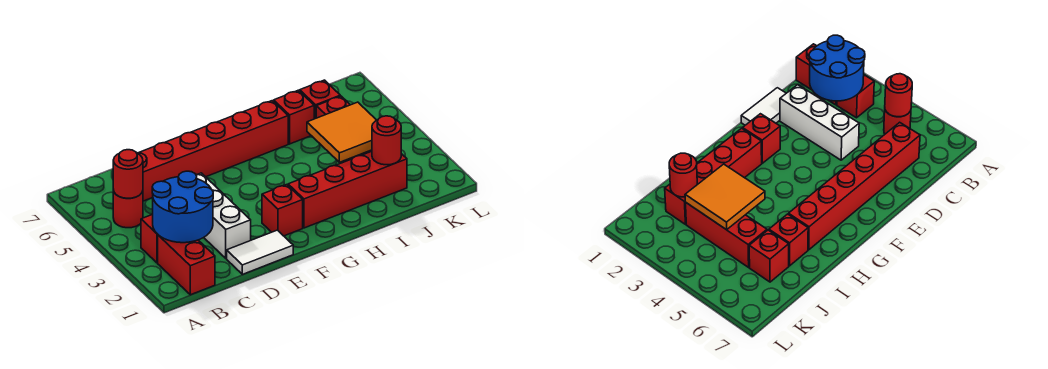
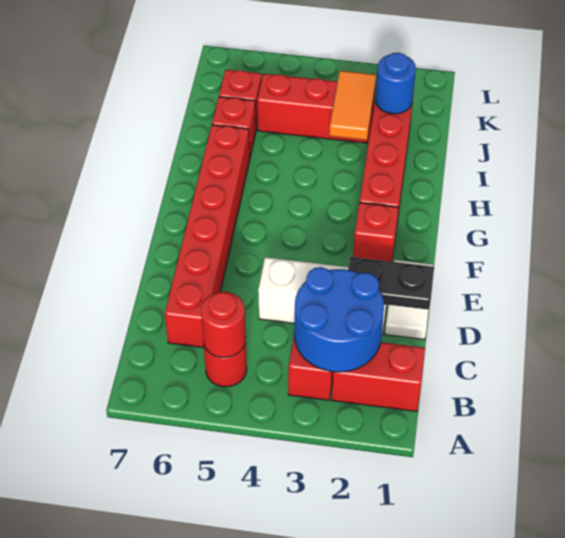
none -> black 1x2 plate [348,257,434,310]
orange 2x2 tile [307,102,376,162] -> orange 1x2 tile [329,71,376,140]
red 1x1 round brick [372,116,401,165] -> blue 1x1 round brick [375,53,416,114]

